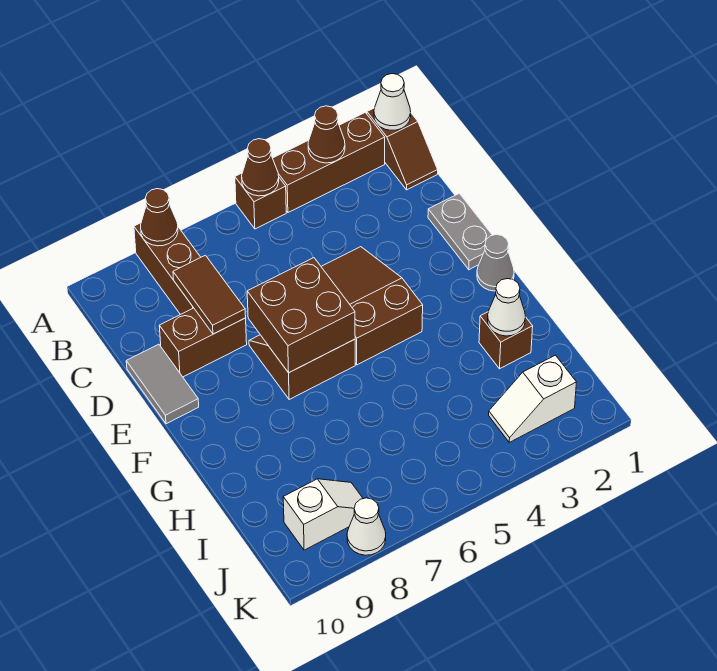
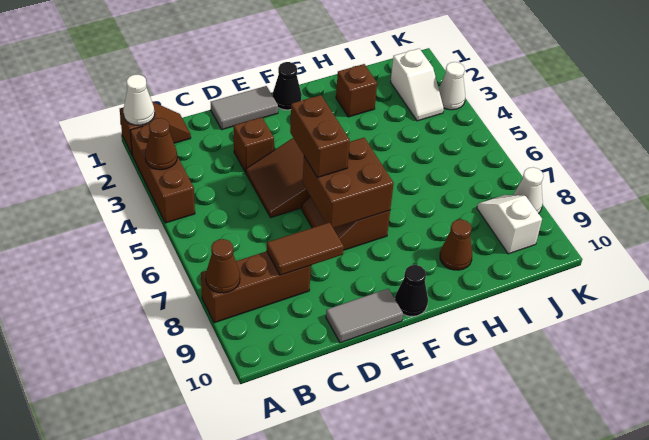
brown 1x1 brick [235,173,286,229] -> brown 1x1 brick moved to [234,117,274,172]
brown 1x1 cone [242,139,279,196] -> brown 1x1 cone moved to [440,219,472,270]
grey 1x2 plate [428,193,492,270] -> grey 1x2 tile [211,86,278,130]
brown 1x2 brick [159,308,247,377] -> brown 1x2 brick moved to [290,95,350,178]
grey 1x1 cone [477,235,514,291] -> black 1x1 cone [272,62,302,110]
none -> black 1x1 cone [395,265,428,317]
white 1x1 cone [487,279,526,336] -> white 1x1 cone moved to [439,62,465,110]

